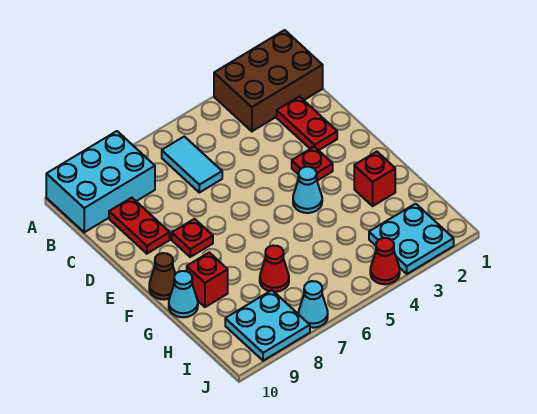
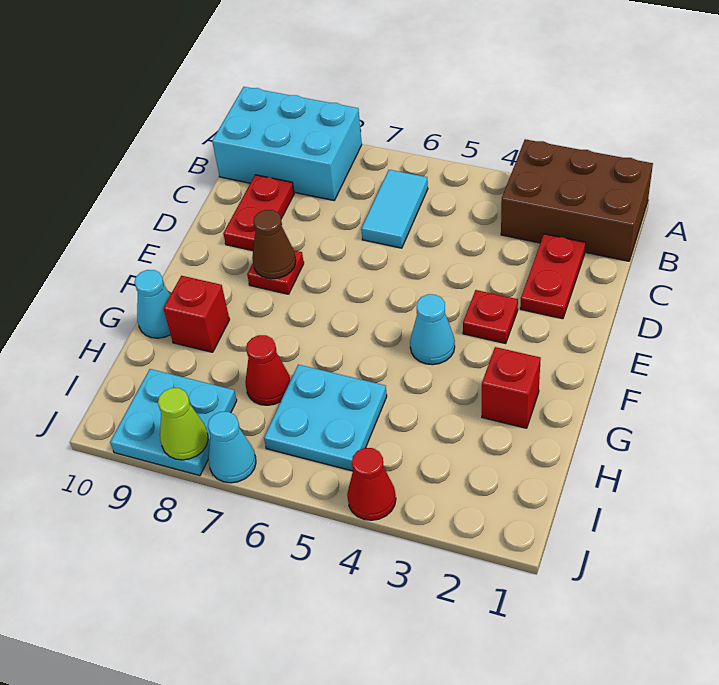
brown 1x1 cone [149,253,175,300] -> brown 1x1 cone moved to [252,210,296,279]
cyan 2x2 plate [369,204,454,274] -> cyan 2x2 plate moved to [264,365,387,471]
none -> lime 1x1 cone [158,388,208,460]

